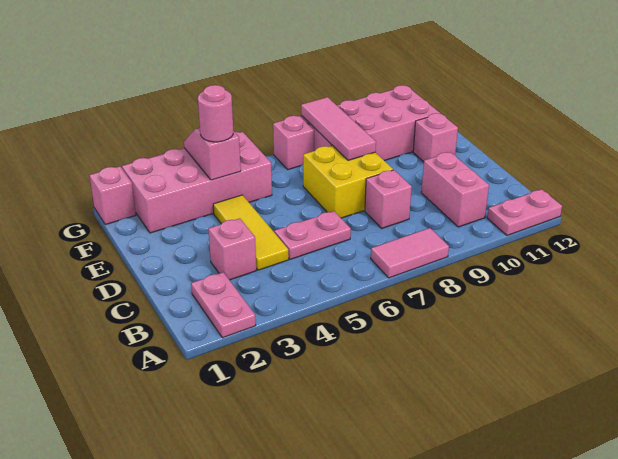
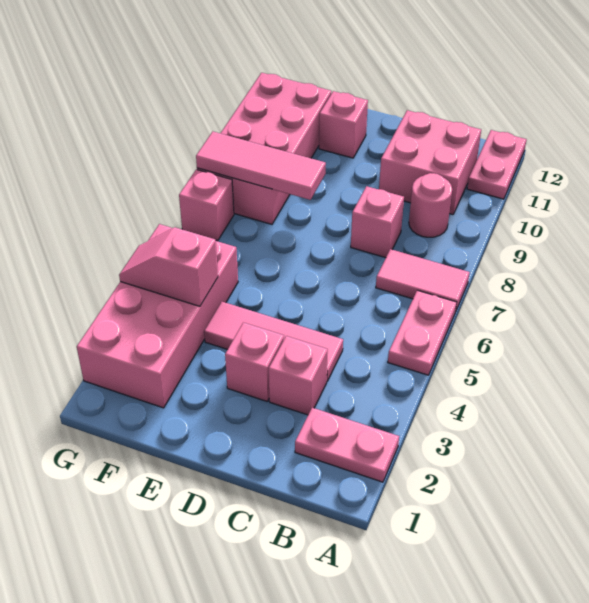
pink 1x2 tile [371,228,449,278] -> pink 1x2 tile turned to [376,249,470,312]
pink 1x2 brick [421,152,489,227] -> pink 2x2 brick [379,110,481,215]
yellow 1x3 tile [213,195,289,270] -> pink 1x3 tile [204,302,343,381]
pink 1x2 plate [274,211,351,259] -> pink 1x2 plate moved to [388,290,457,375]
yellow 2x2 brick [303,146,393,218] -> none
pink 1x1 round brick [198,85,233,142] -> pink 1x1 round brick moved to [409,173,452,237]
pink 1x1 brick [89,166,136,225] -> pink 1x1 brick moved to [225,322,284,401]

